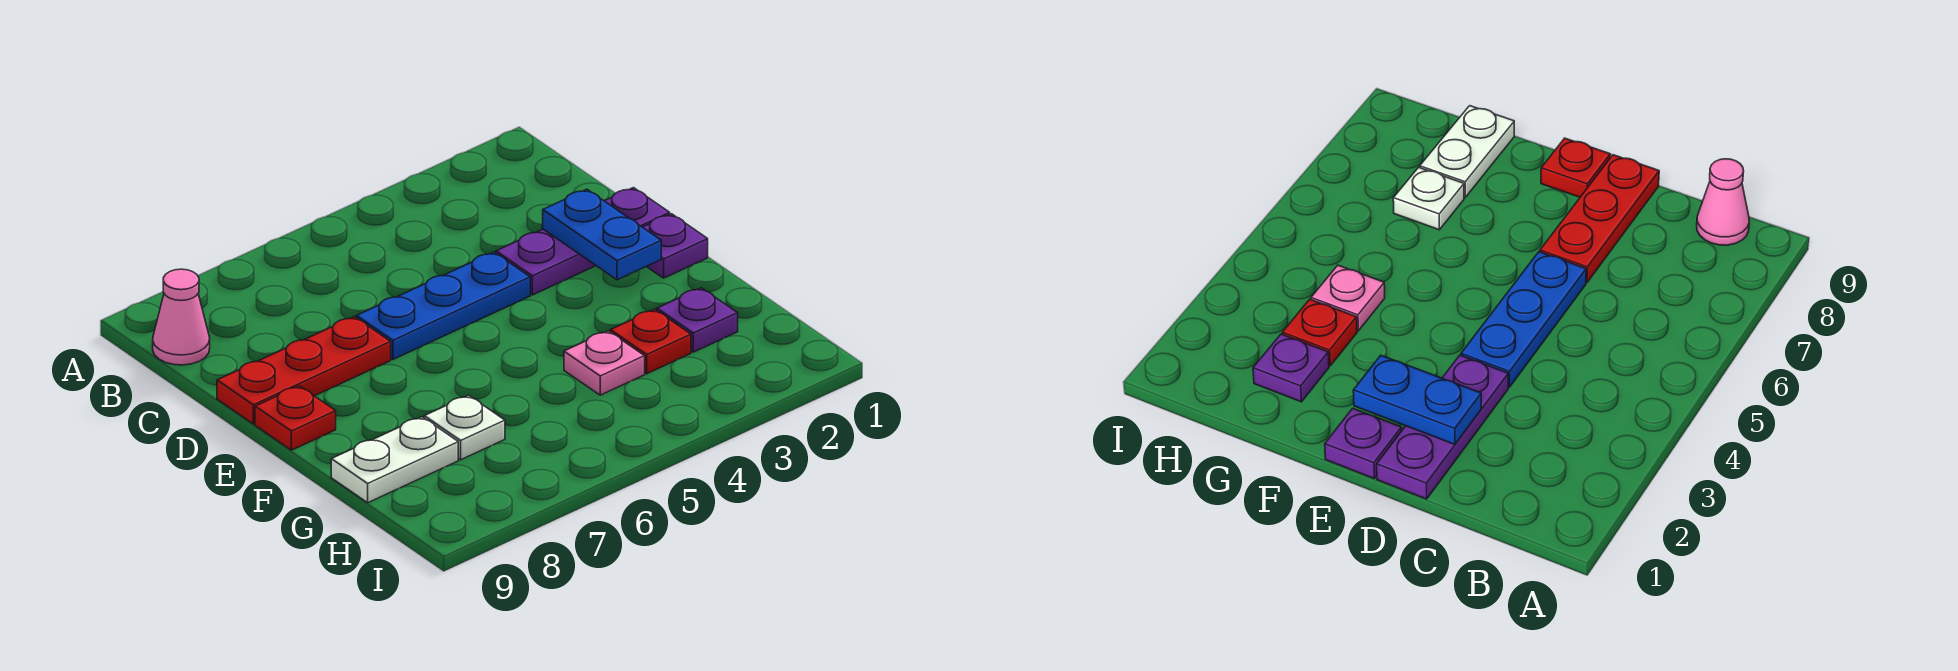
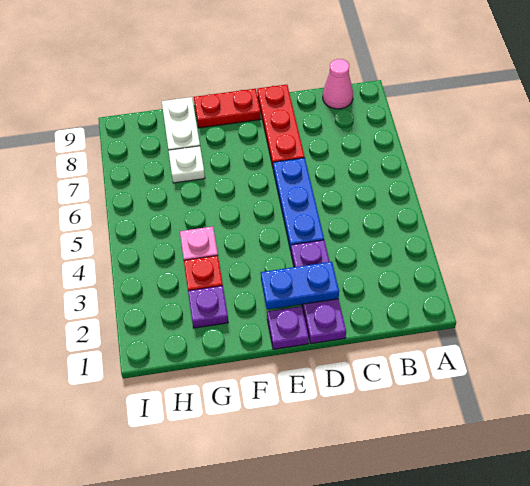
red 1x1 plate [255,386,336,450] -> red 1x2 plate [194,89,261,128]

